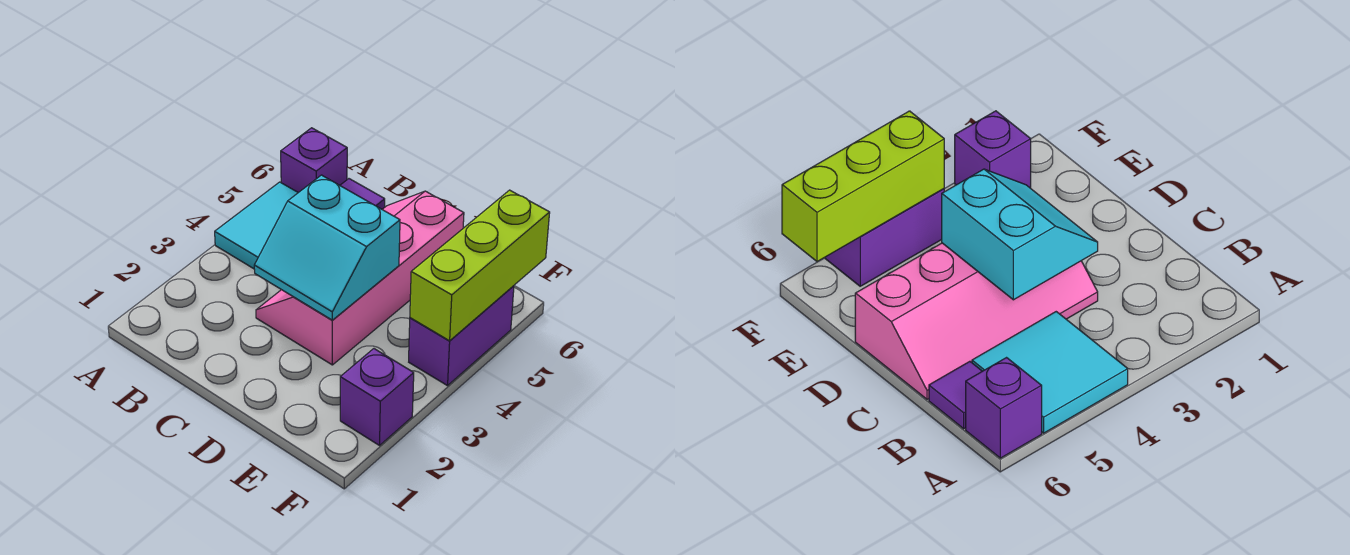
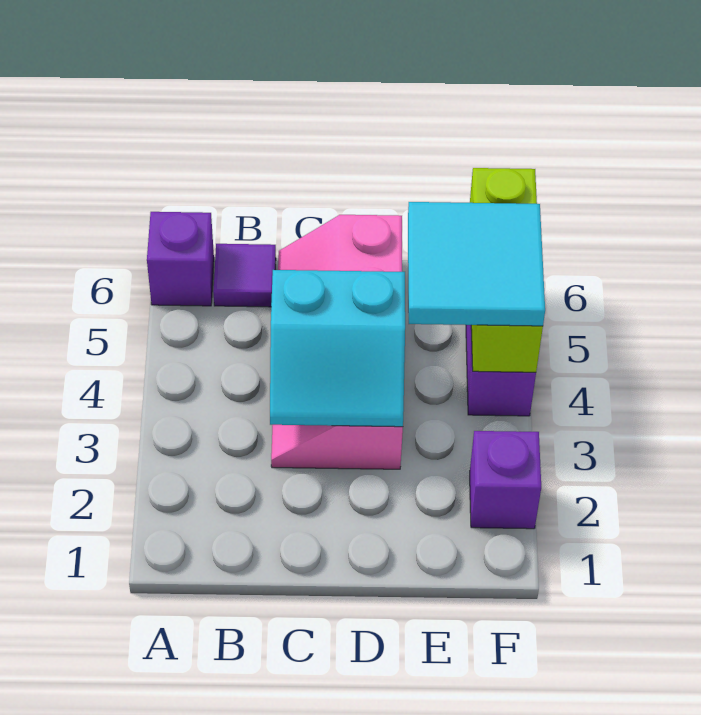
cyan 2x2 tile [215,182,298,269] -> cyan 2x2 tile moved to [408,202,545,326]

